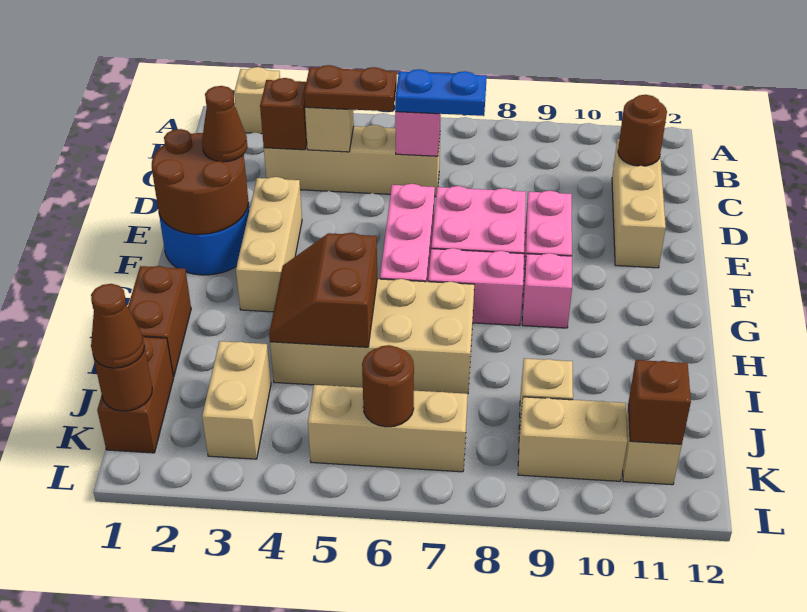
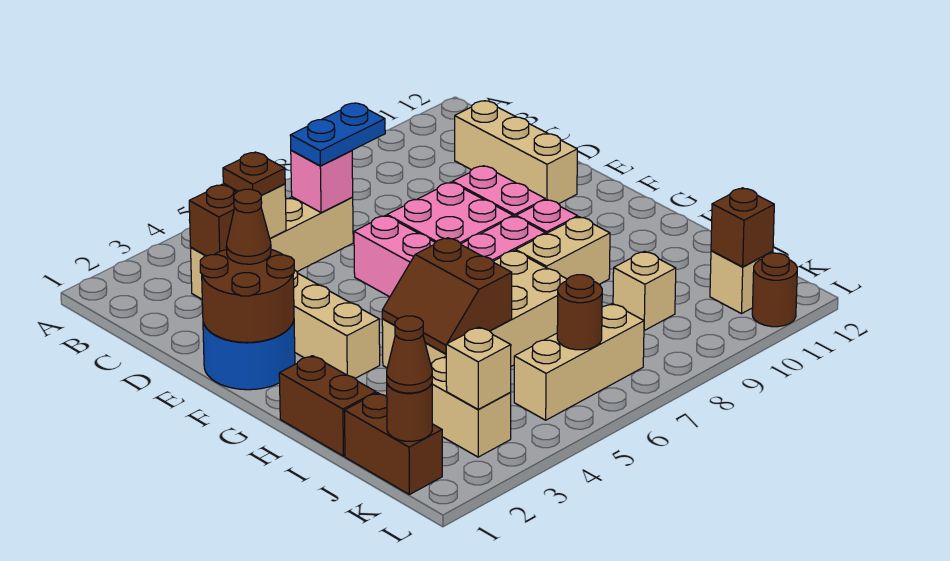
tan 1x1 brick [234,67,280,134] -> tan 1x1 brick moved to [446,327,511,409]
brown 1x2 plate [304,65,397,112] -> brown 1x1 plate [223,152,285,195]
brown 1x1 round brick [618,95,667,166] -> brown 1x1 round brick moved to [752,253,797,327]
tan 1x2 brick [518,397,627,481] -> tan 1x2 brick moved to [516,217,610,284]

